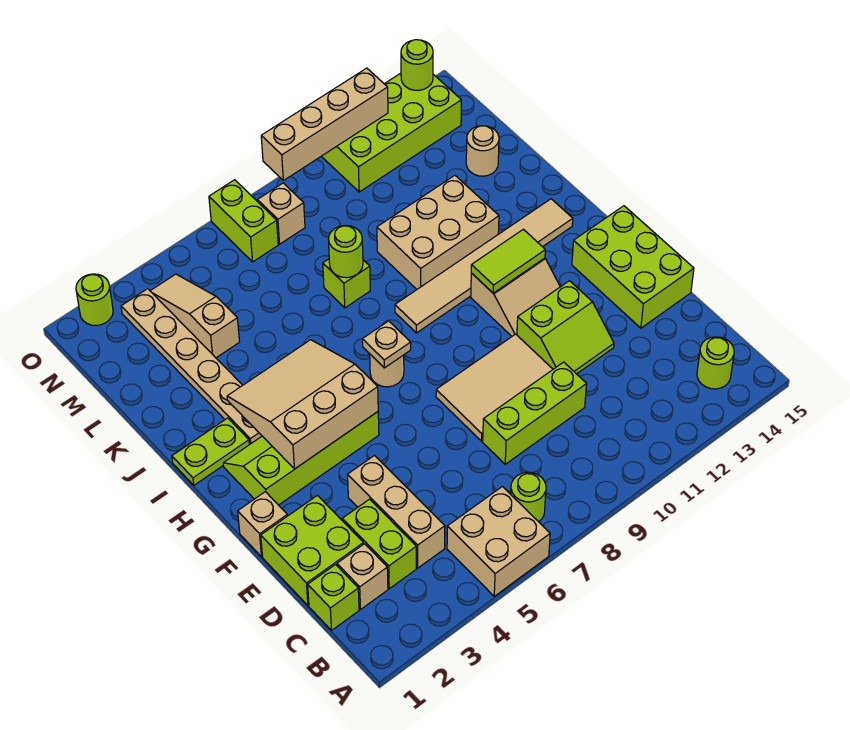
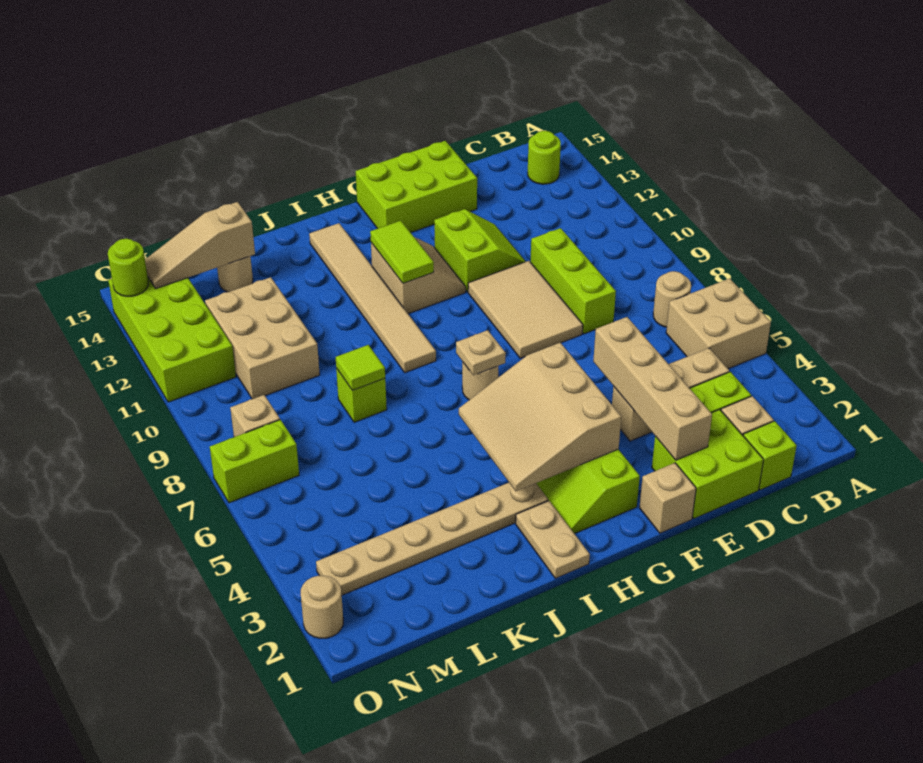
lime 1x1 round brick [511,472,546,522] -> tan 1x1 round brick [653,271,691,327]
lime 1x2 plate [172,418,249,485] -> tan 1x2 plate [516,501,590,578]
tan 2x3 brick [377,175,499,289] -> tan 2x3 brick moved to [205,277,320,399]
lime 1x1 round brick [329,226,363,278] -> lime 1x1 tile [336,345,385,390]
tan 1x3 slope [151,274,240,358] -> tan 1x3 slope moved to [145,202,255,289]
lime 1x1 round brick [76,274,113,326] -> tan 1x1 round brick [301,575,343,638]
tan 1x4 brick [261,68,388,180] -> tan 1x4 brick moved to [593,317,712,460]

